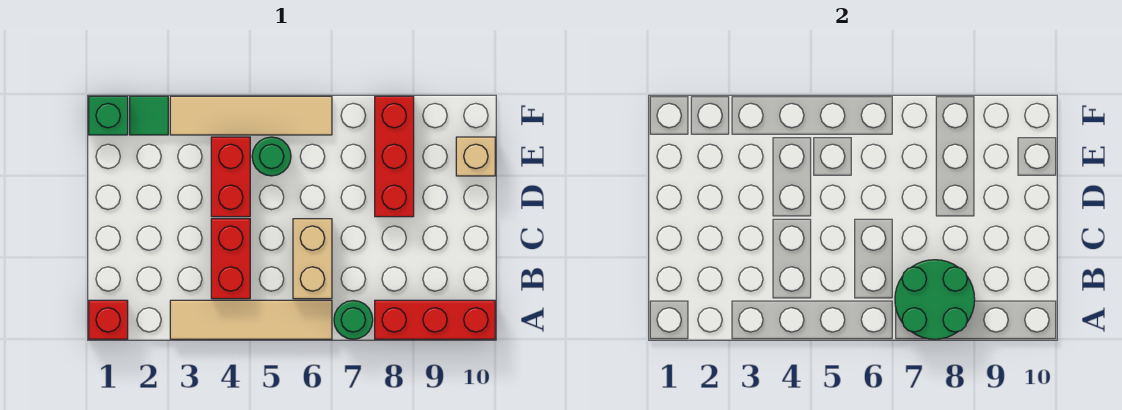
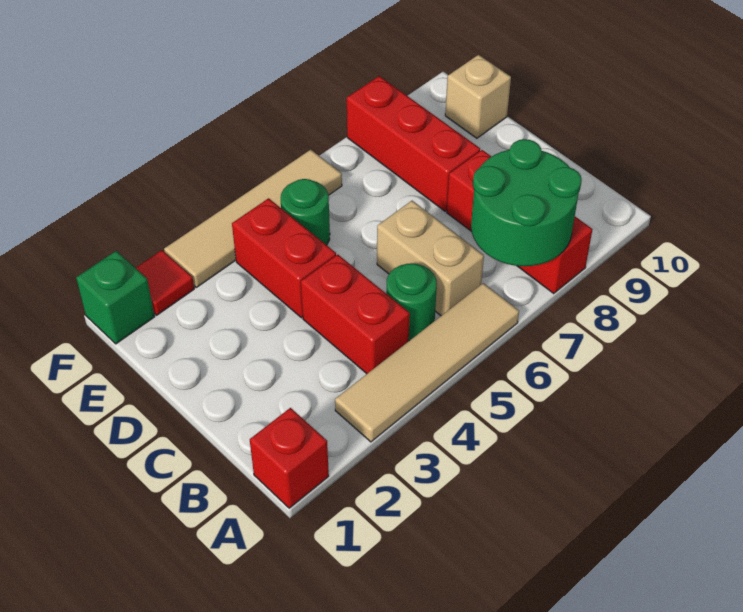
green 1x1 round brick [334,300,373,339] -> green 1x1 round brick moved to [386,263,437,341]
red 1x3 brick [375,300,495,339] -> red 1x3 brick turned to [447,150,593,293]
green 1x1 tile [130,96,168,135] -> red 1x1 tile [136,250,194,315]

